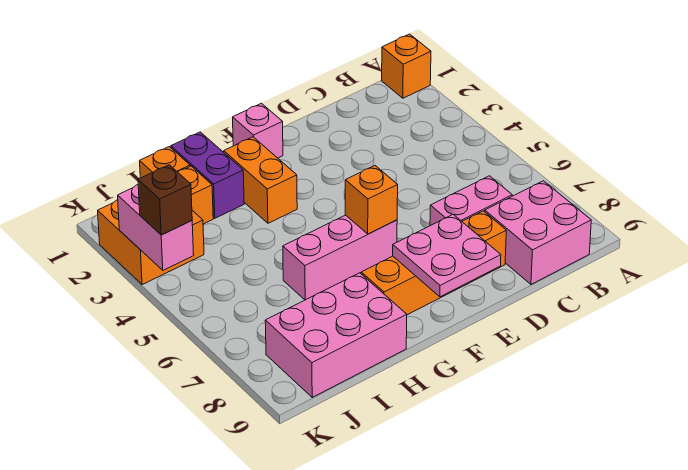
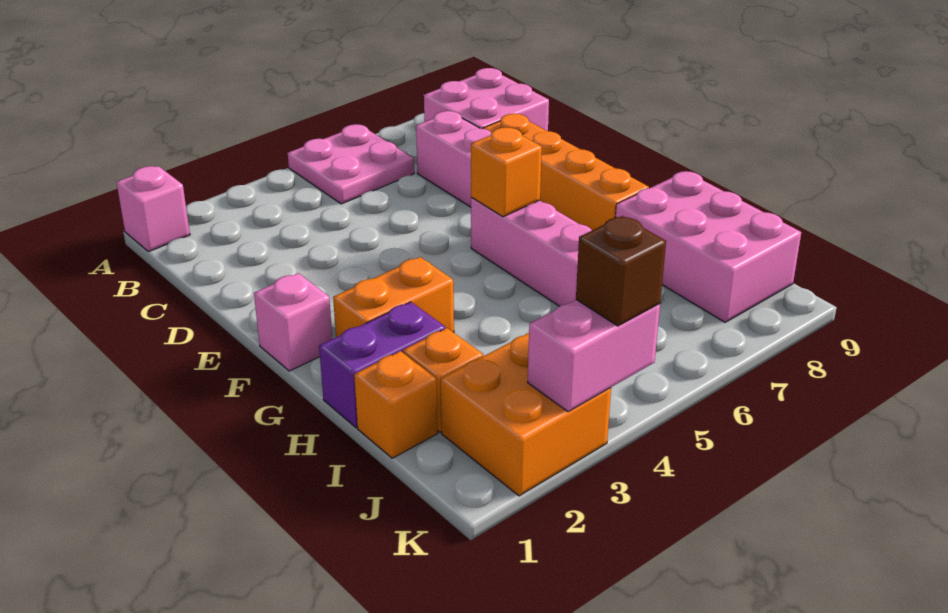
orange 1x1 brick [382,34,431,98] -> pink 1x1 brick [116,166,190,252]
pink 2x2 plate [393,214,501,297] -> pink 2x2 plate moved to [288,124,414,204]

